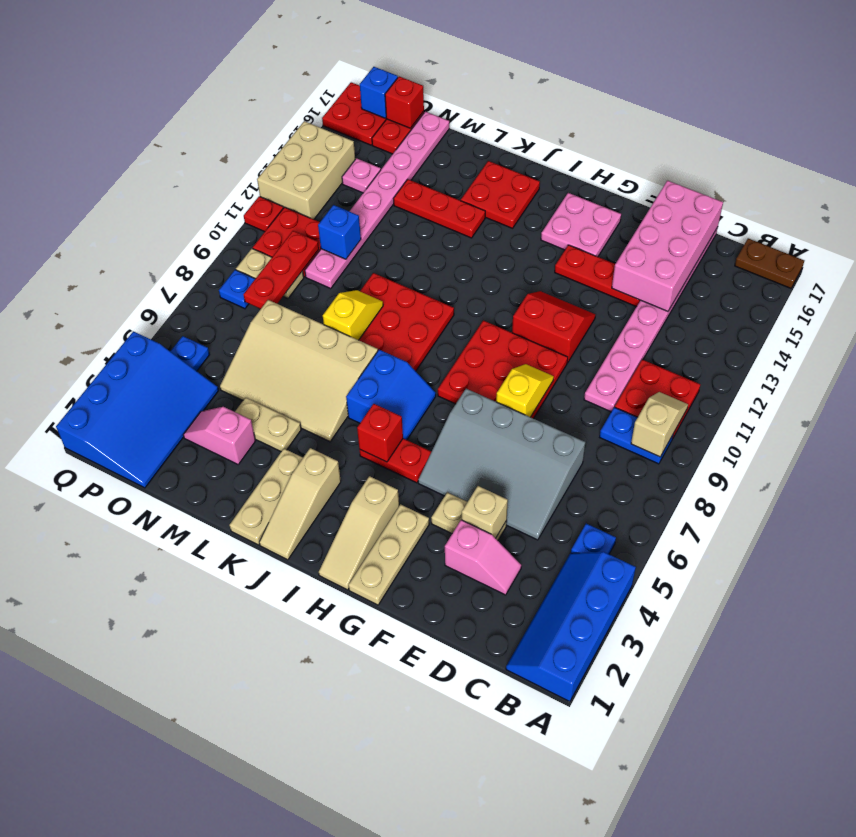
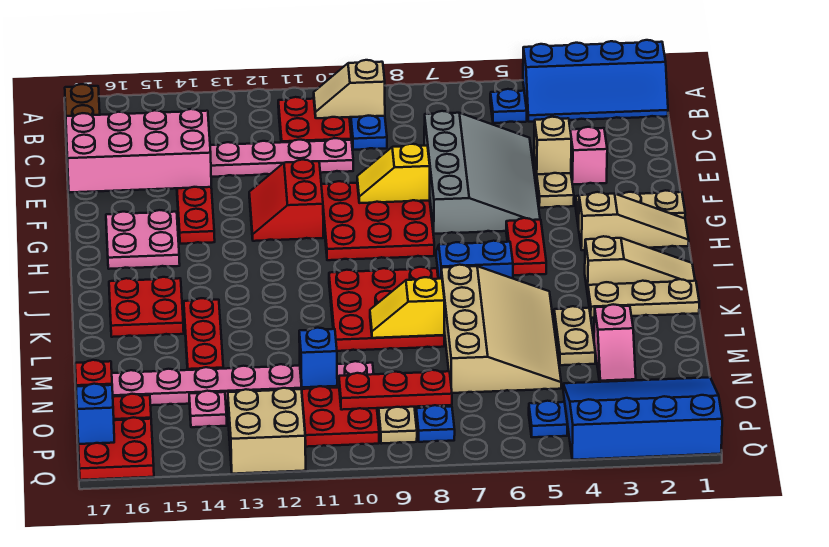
red 1x1 brick [357,404,403,462] -> none
tan 2x3 brick [257,121,355,219] -> tan 2x2 brick [228,388,306,474]
red 1x1 plate [244,196,283,232] -> none

